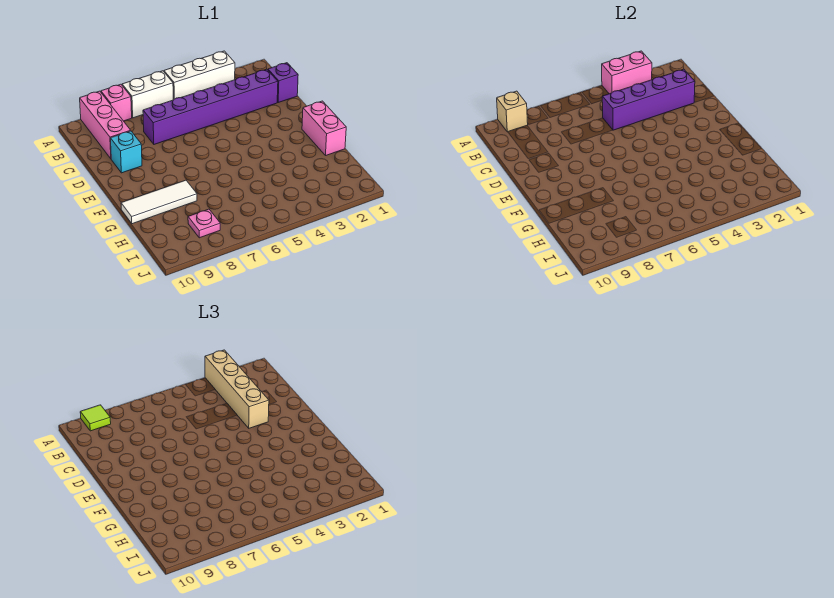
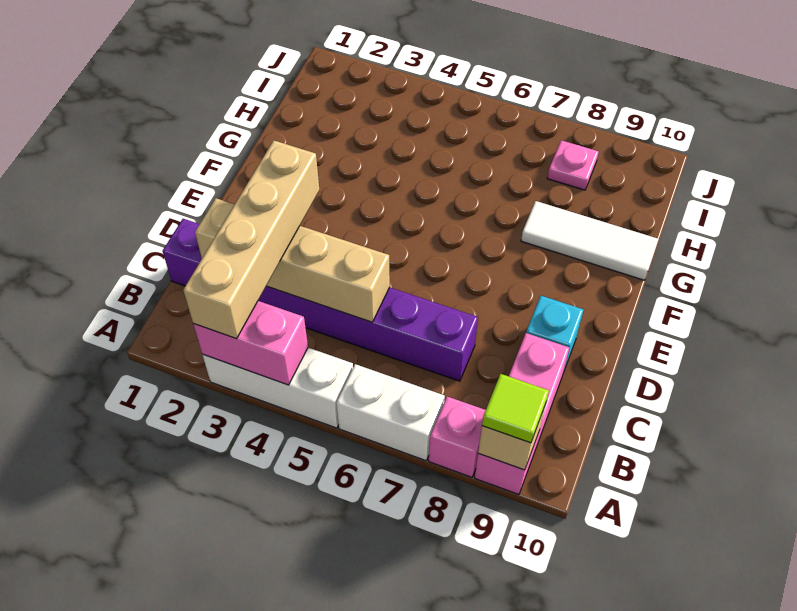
purple 1x4 brick [602,69,695,130] -> tan 1x4 brick [195,198,390,322]
pink 1x2 brick [302,101,346,155] -> none

